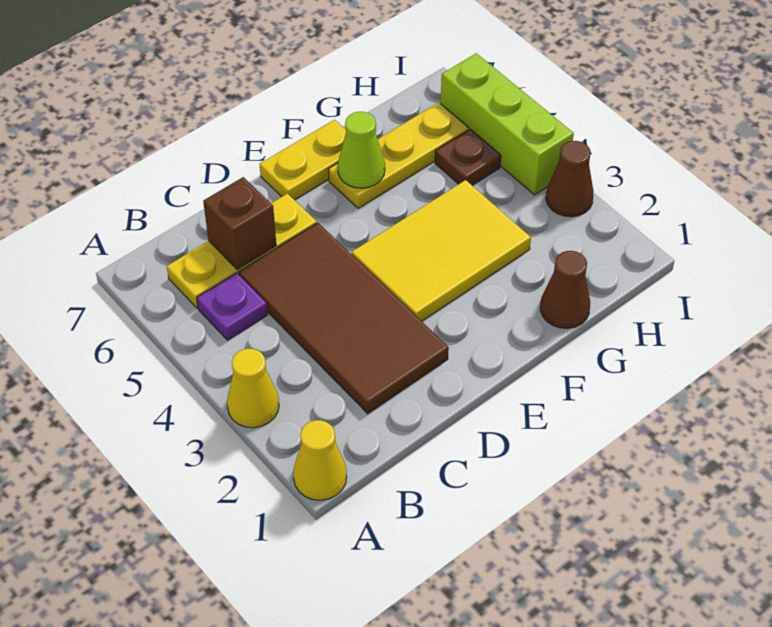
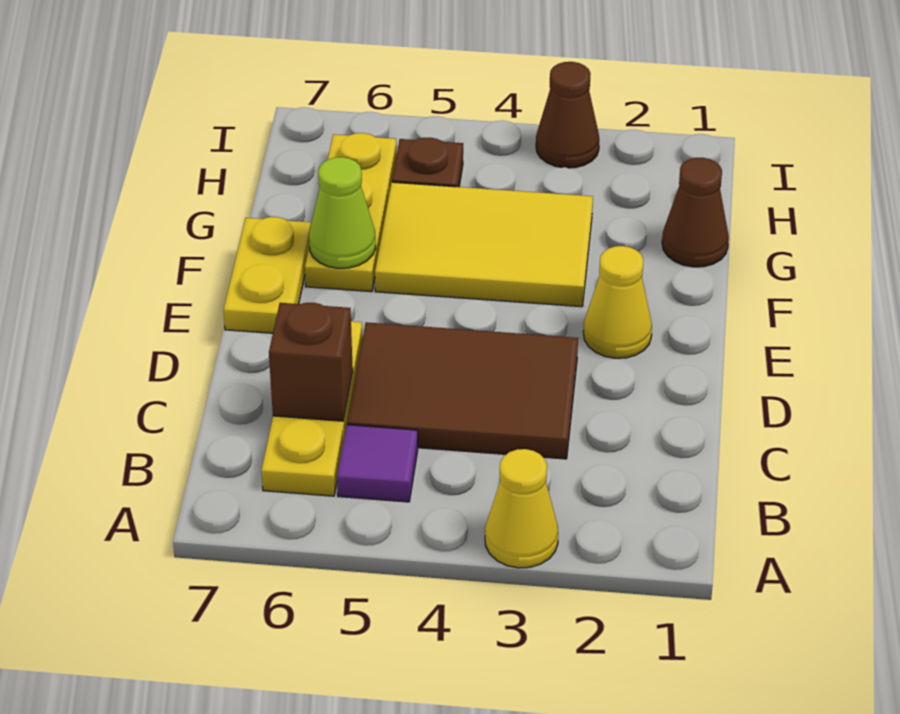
yellow 1x1 cone [293,420,347,500] -> yellow 1x1 cone moved to [583,246,652,358]
purple 1x1 plate [197,273,268,340] -> purple 1x1 tile [337,425,418,502]
brown 2x4 tile [239,223,449,414] -> brown 2x3 tile [347,322,578,459]
yellow 2x3 tile [352,180,531,321] -> yellow 2x3 tile turned to [375,182,593,307]
lime 1x3 brick [441,53,574,195] -> none

